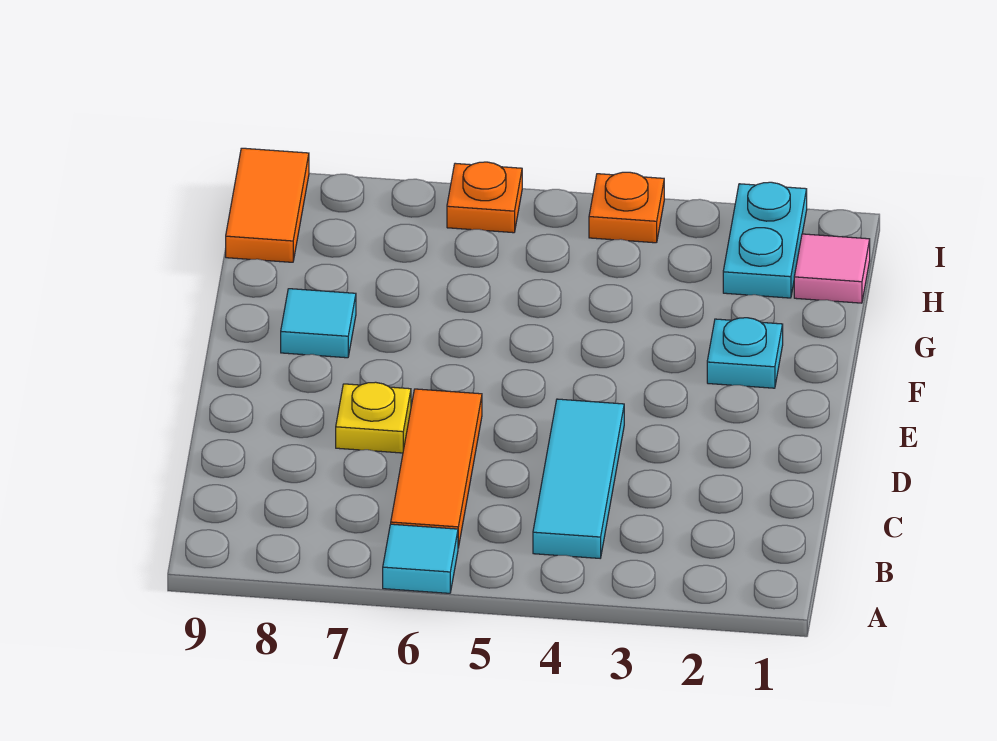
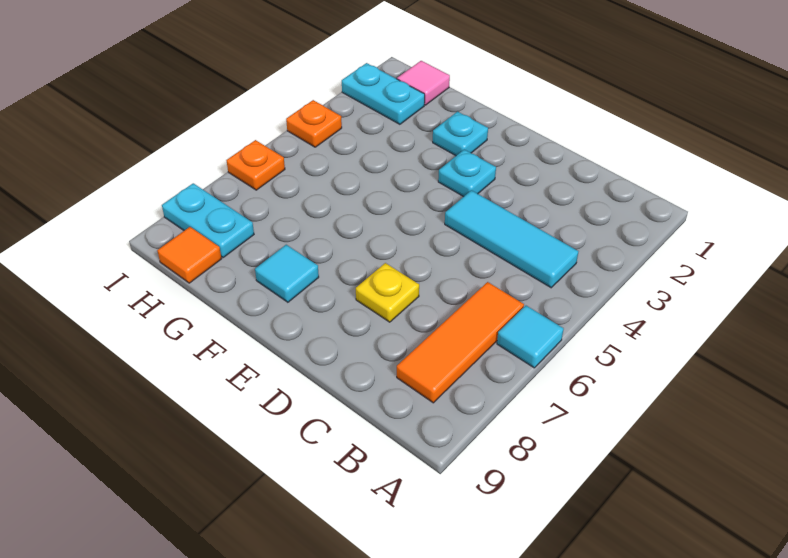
orange 1x3 tile [391,389,482,548] -> orange 1x3 tile turned to [397,282,524,403]
none -> cyan 1x1 plate [438,150,496,197]
none -> cyan 1x2 plate [162,183,254,258]
orange 1x2 tile [226,148,309,262] -> orange 1x1 tile [157,227,222,283]

